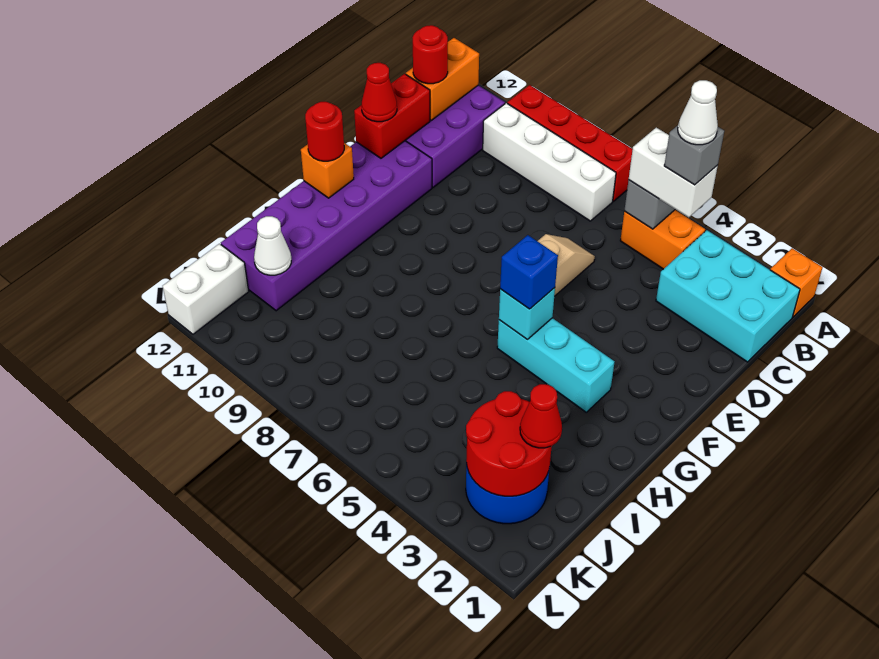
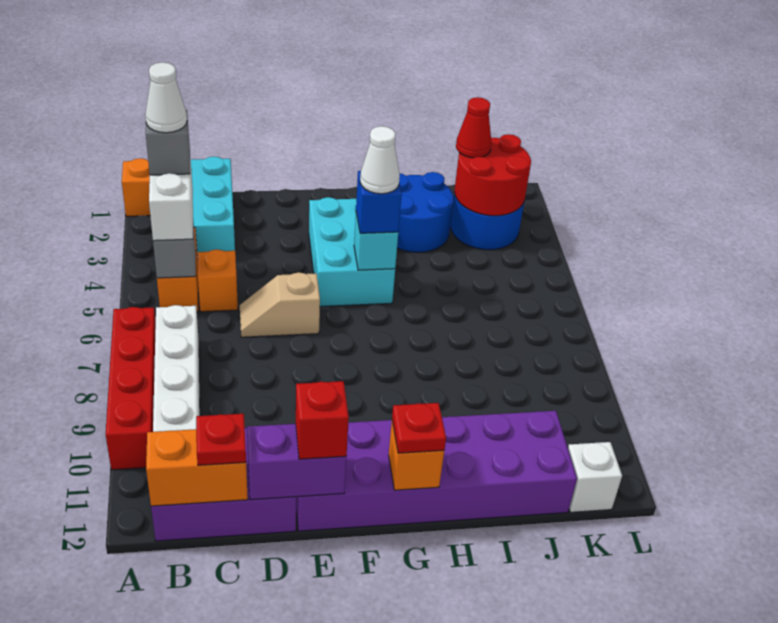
none -> orange 1x1 brick [197,249,238,312]
red 1x1 round brick [412,25,448,84] -> red 1x1 plate [196,414,246,465]
red 1x2 brick [354,74,430,158] -> purple 1x2 brick [247,424,346,500]
red 1x1 cone [362,63,397,122] -> red 1x1 brick [296,381,349,459]
cyan 1x3 brick [497,318,614,412] -> cyan 2x3 brick [309,197,395,307]
red 1x1 round brick [305,102,344,161] -> red 1x1 plate [392,403,446,453]
none -> blue 2x2 round brick [397,172,454,252]
white 1x1 cone [254,216,291,275] -> white 1x1 cone moved to [360,126,400,194]
white 1x2 brick [163,244,249,334] -> white 1x1 brick [568,442,622,512]

